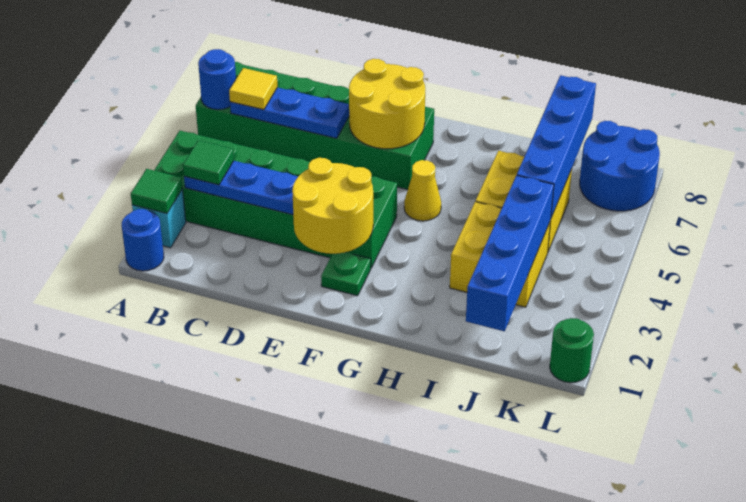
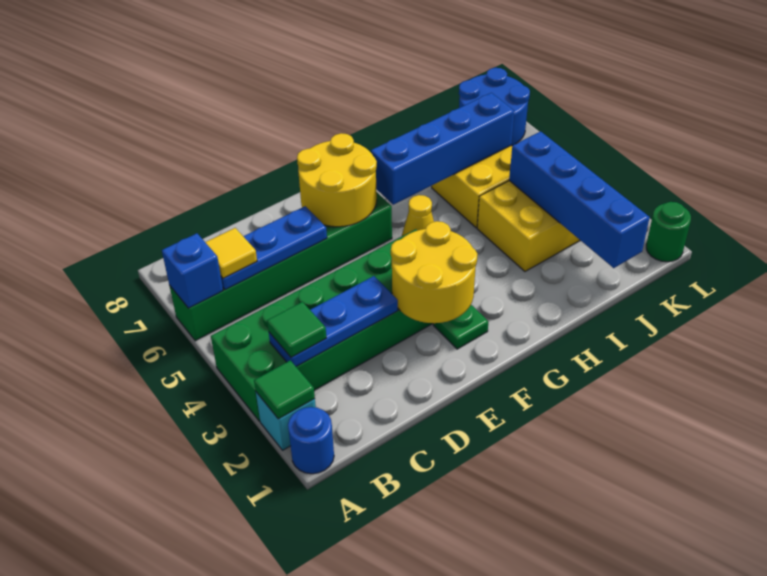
green 2x6 brick [196,62,434,190] -> green 1x6 brick [169,192,392,341]
blue 1x1 round brick [198,49,236,110] -> blue 1x1 brick [162,233,223,308]
blue 1x4 brick [517,75,596,217] -> blue 1x4 brick turned to [371,93,514,205]

